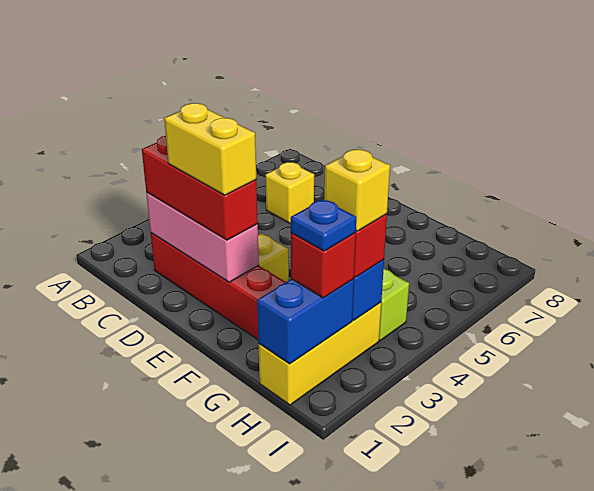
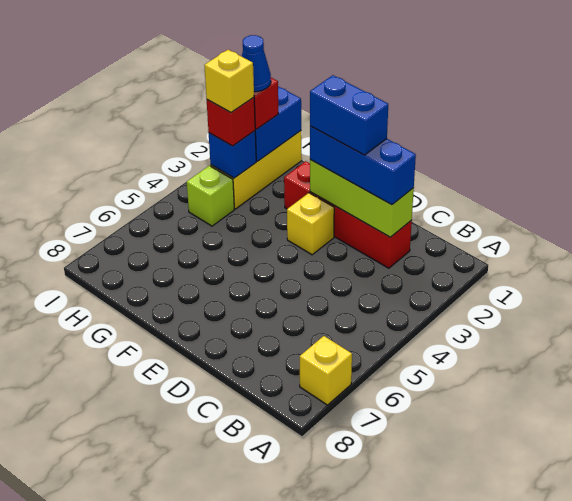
pink 1x3 brick [146,192,259,282] -> lime 1x3 brick [310,160,414,237]
red 1x3 brick [142,136,258,240] -> blue 1x3 brick [310,126,416,205]
yellow 1x1 brick [265,162,314,223] -> yellow 1x1 brick moved to [300,336,352,405]
yellow 1x2 brick [164,103,256,195] -> blue 1x2 brick [310,75,388,155]
blue 1x1 plate [291,199,356,251] -> blue 1x1 cone [242,35,271,92]

